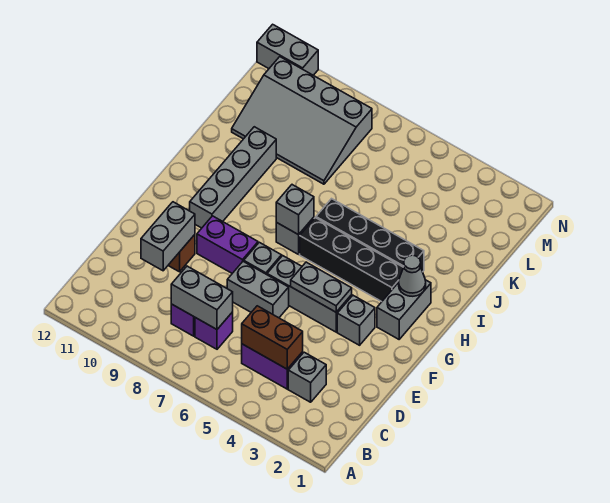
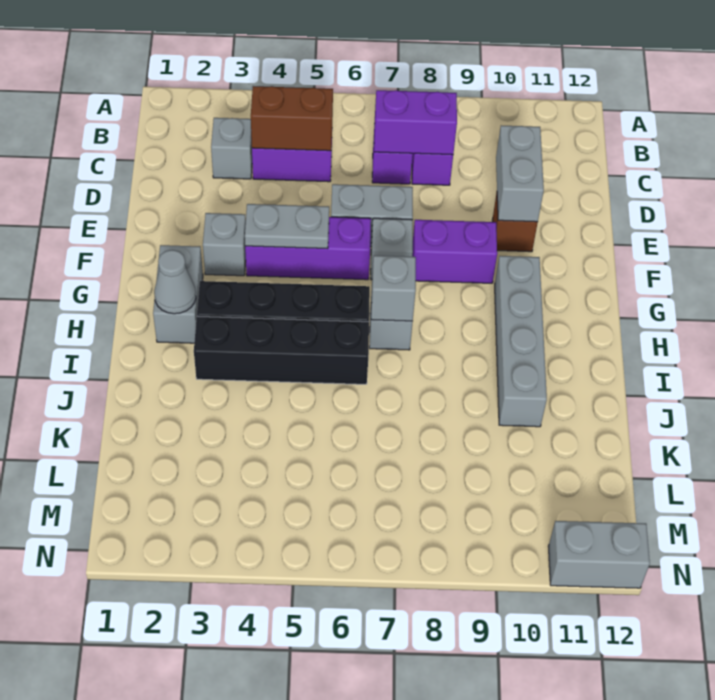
grey 1x2 brick [171,266,233,329] -> purple 1x2 brick [374,90,457,155]
grey 1x3 brick [267,256,352,332] -> purple 1x3 brick [245,217,371,280]
grey 3x4 slope [232,57,372,184] -> none

